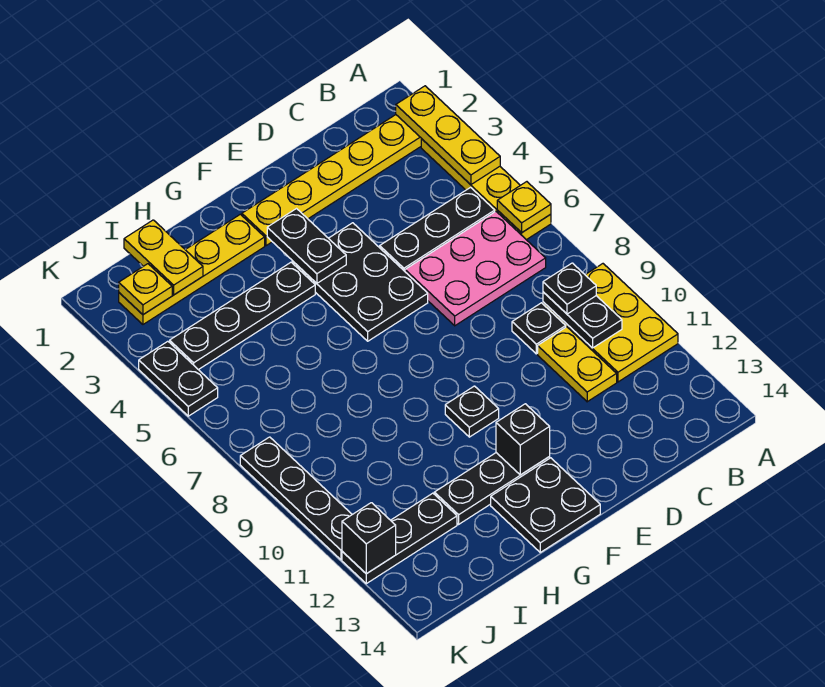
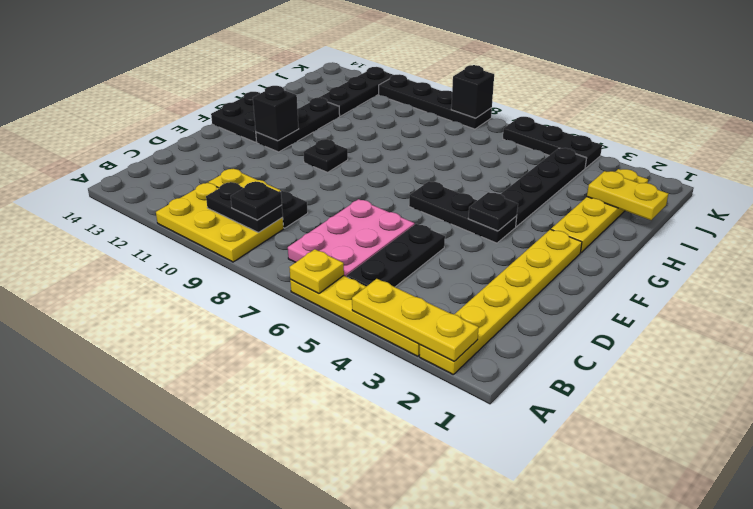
black 2x3 plate [293,223,428,341] -> black 1x3 plate [409,181,517,243]
black 1x2 plate [267,209,346,283] -> black 1x1 plate [468,192,518,231]
yellow 1x1 plate [119,264,172,315] -> none
black 1x2 plate [139,341,218,416] -> black 1x3 plate [503,117,602,168]
black 1x1 brick [342,503,396,574] -> black 1x1 brick moved to [451,65,494,118]

